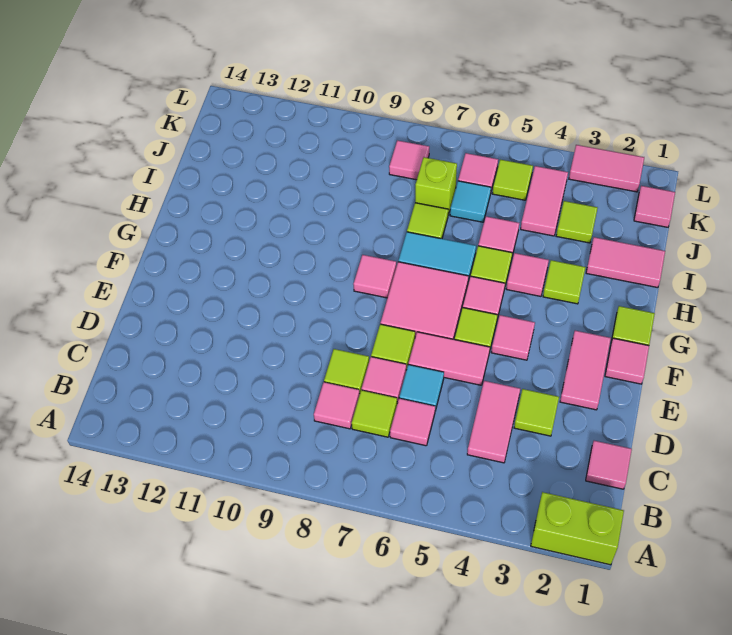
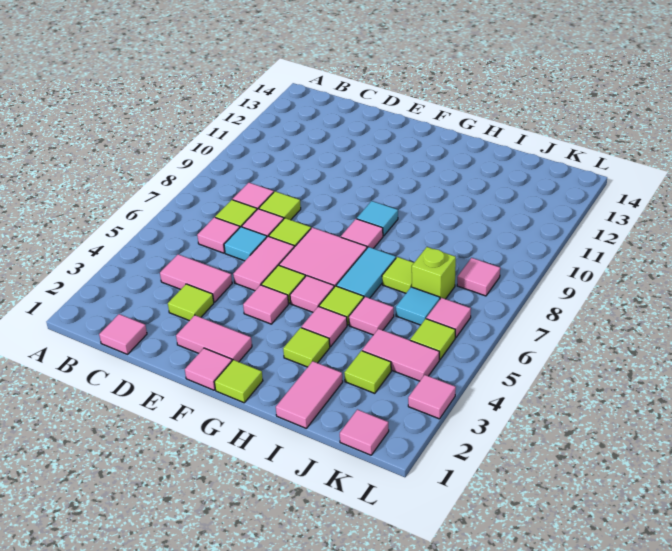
lime 1x2 brick [531,492,624,565] -> none
none -> cyan 1x1 tile [357,201,398,236]
pink 1x2 tile [569,145,644,192] -> pink 1x1 tile [408,375,456,419]

